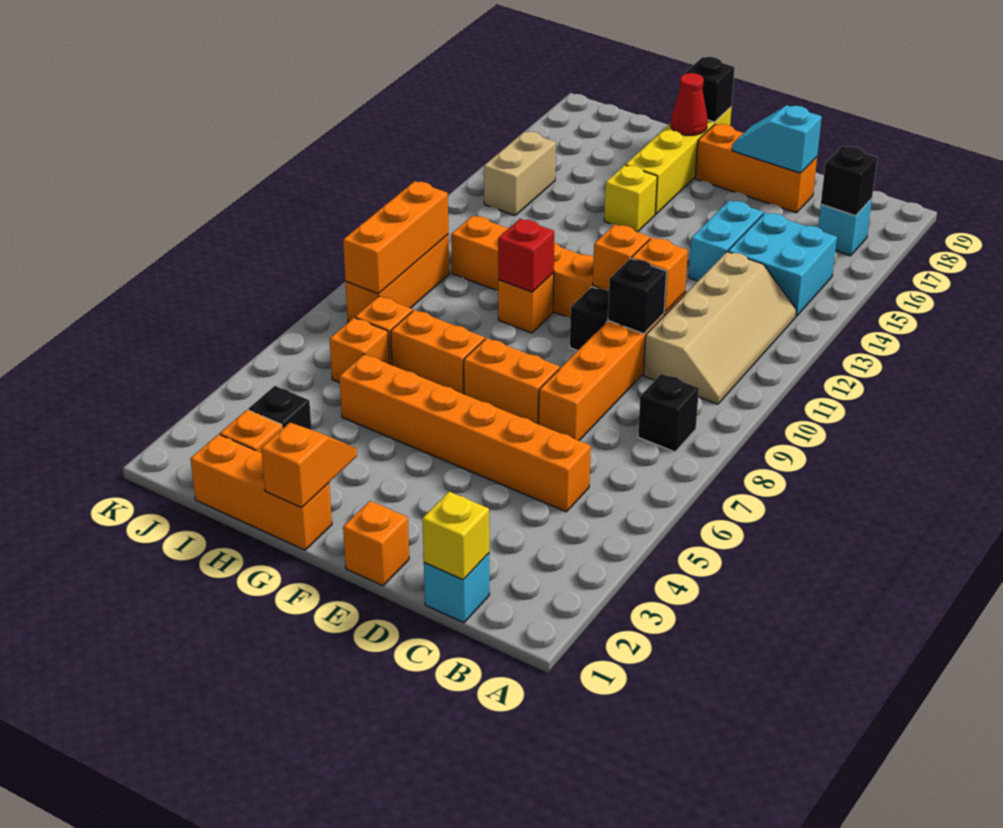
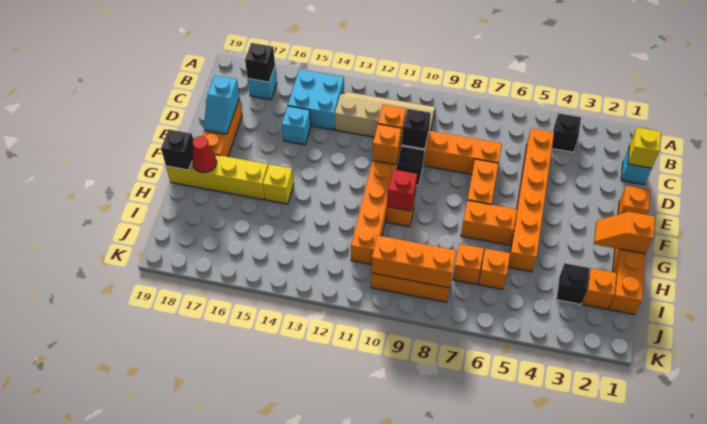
black 1x1 brick [638,374,699,452] -> black 1x1 brick moved to [552,113,581,152]
cyan 1x2 brick [689,200,763,281] -> cyan 1x1 brick [282,106,311,145]
orange 1x2 brick [391,310,485,394] -> orange 1x2 brick turned to [461,200,517,245]
tan 1x2 brick [484,132,556,215] -> none

